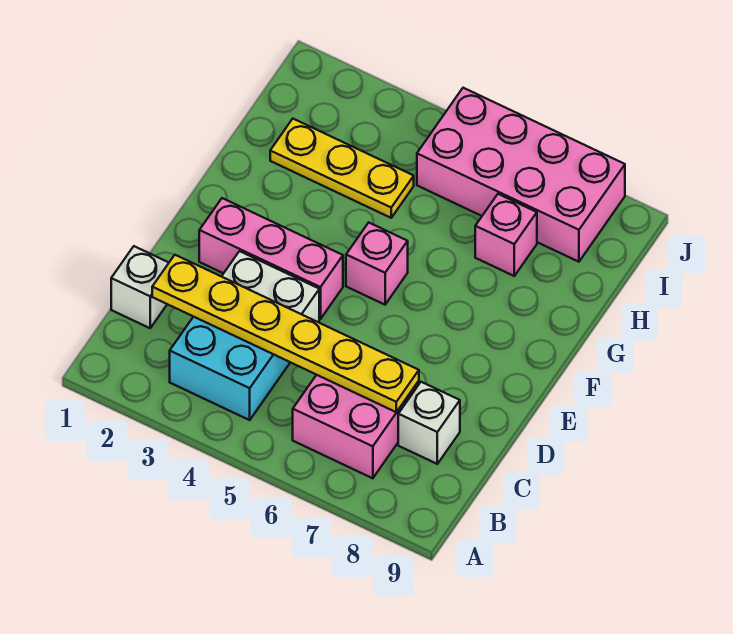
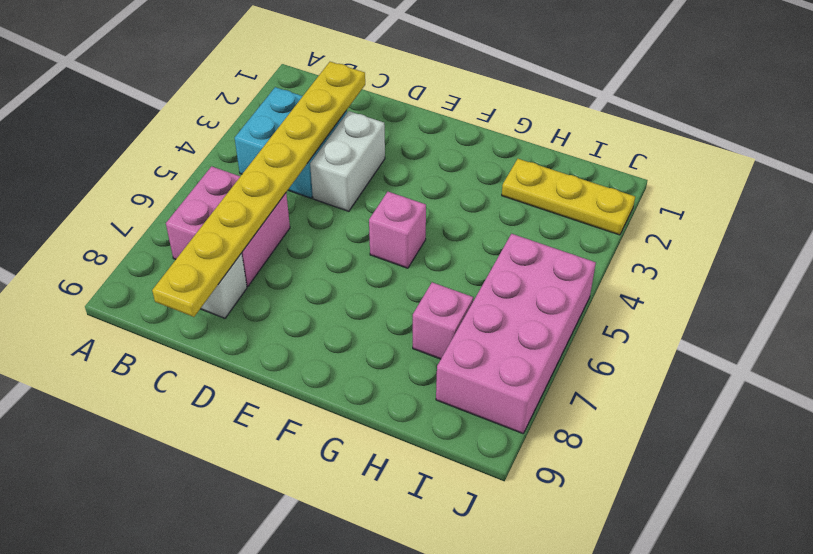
white 1x1 brick [111,246,169,328] -> none
yellow 1x6 plate [152,255,419,412] -> yellow 1x8 plate [152,62,365,317]
pink 1x3 brick [199,198,343,319] -> none
yellow 1x3 plate [270,119,414,218] -> yellow 1x3 plate turned to [502,159,635,235]

